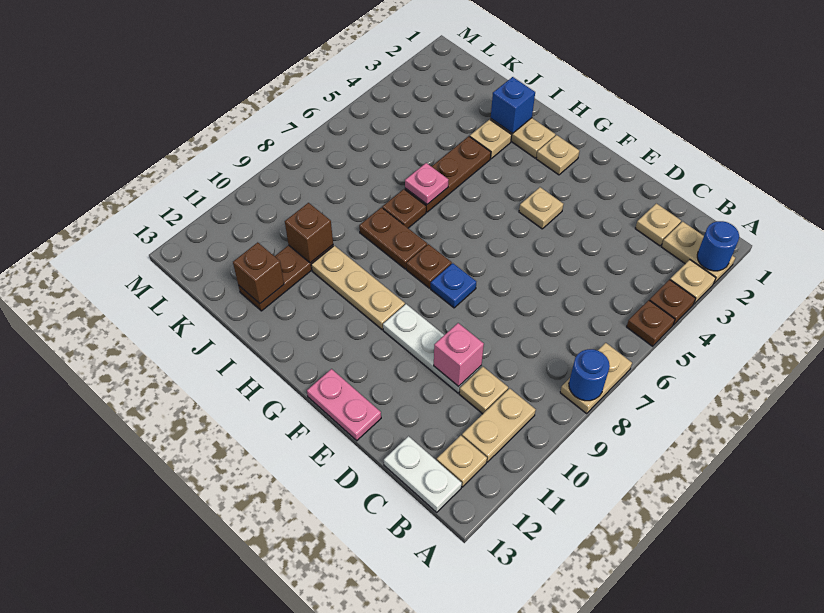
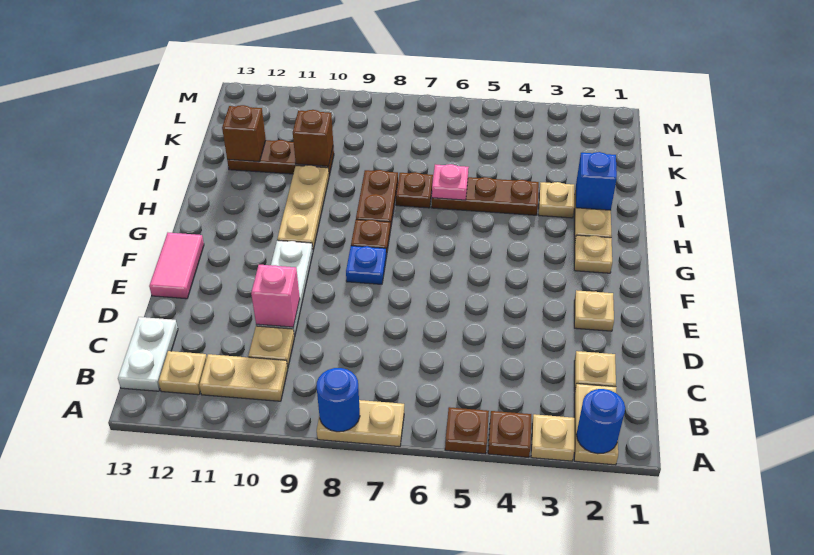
pink 1x2 plate [307,369,381,441] -> pink 1x2 tile [149,233,204,299]
tan 1x1 plate [519,187,563,229] -> tan 1x1 plate moved to [574,290,614,331]

